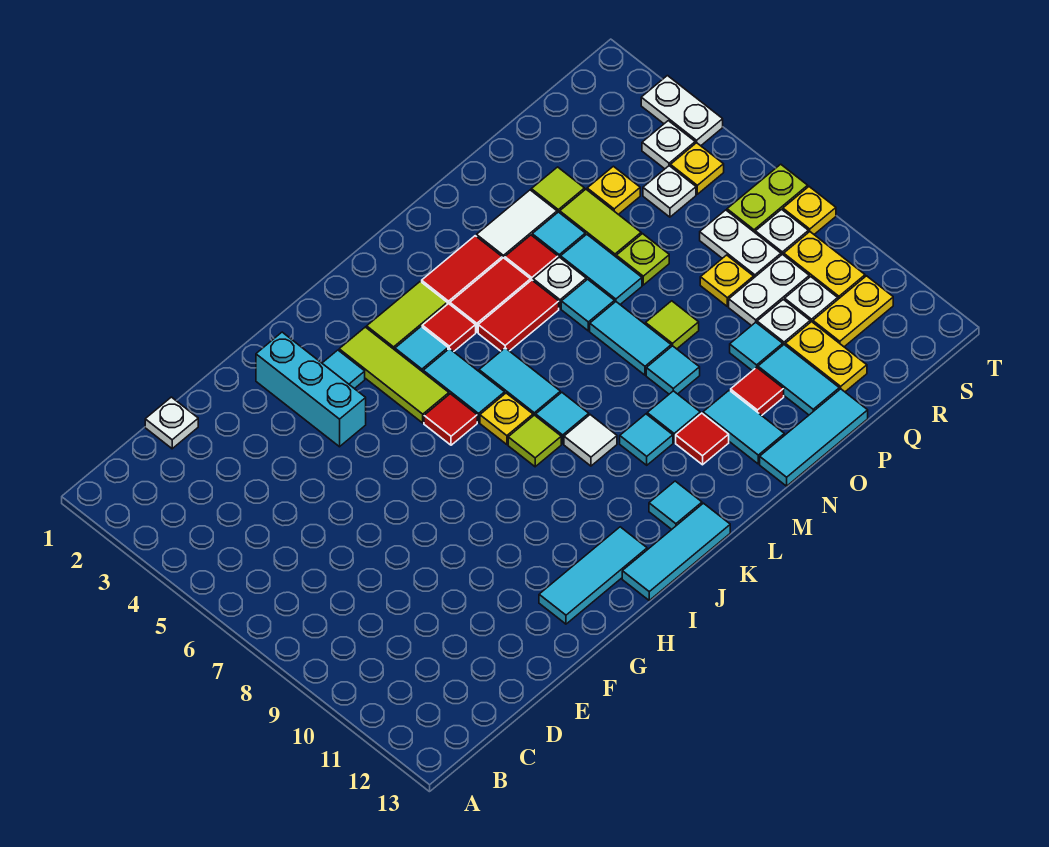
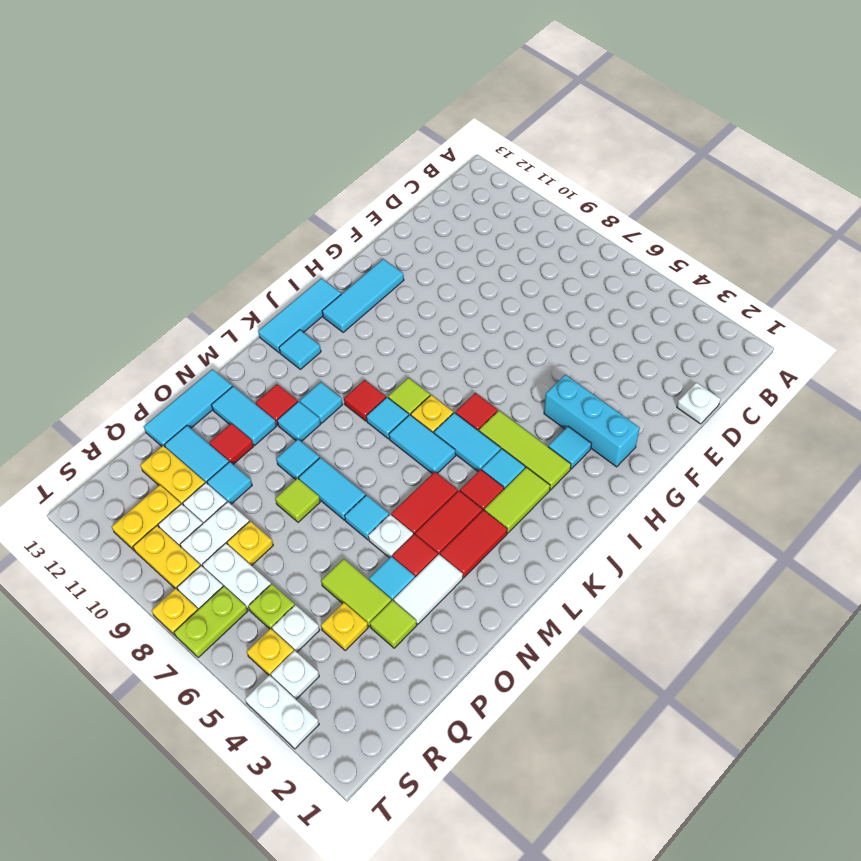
white 1x1 tile [564,415,617,466] -> red 1x1 tile [344,380,386,421]
cyan 1x2 tile [561,234,642,304] -> none
lime 1x1 plate [616,234,669,285] -> lime 1x1 plate moved to [248,584,295,630]

